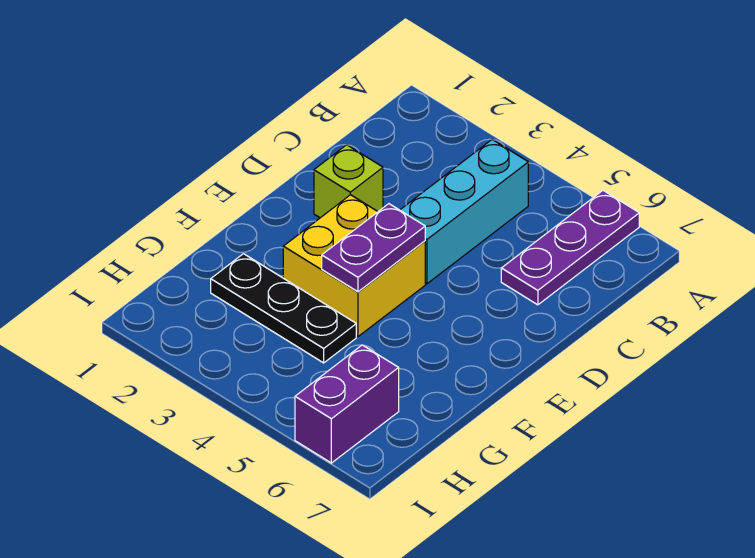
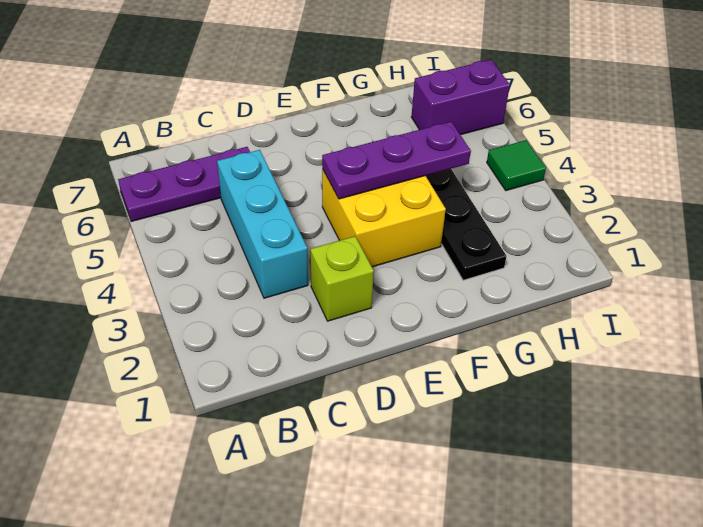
cyan 1x3 brick [400,140,528,284] -> cyan 1x3 brick turned to [217,150,308,298]
purple 1x2 plate [322,204,425,292] -> purple 1x3 plate [322,122,471,199]
none -> green 1x1 tile [487,140,546,191]

